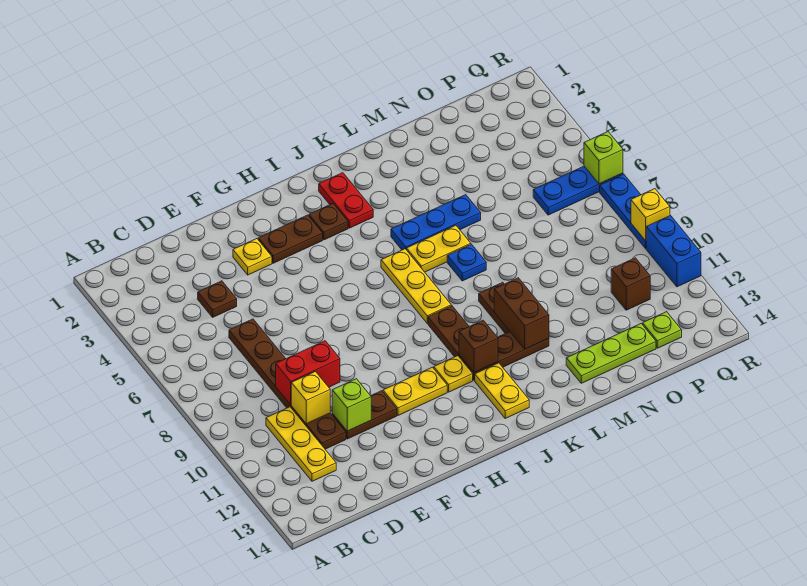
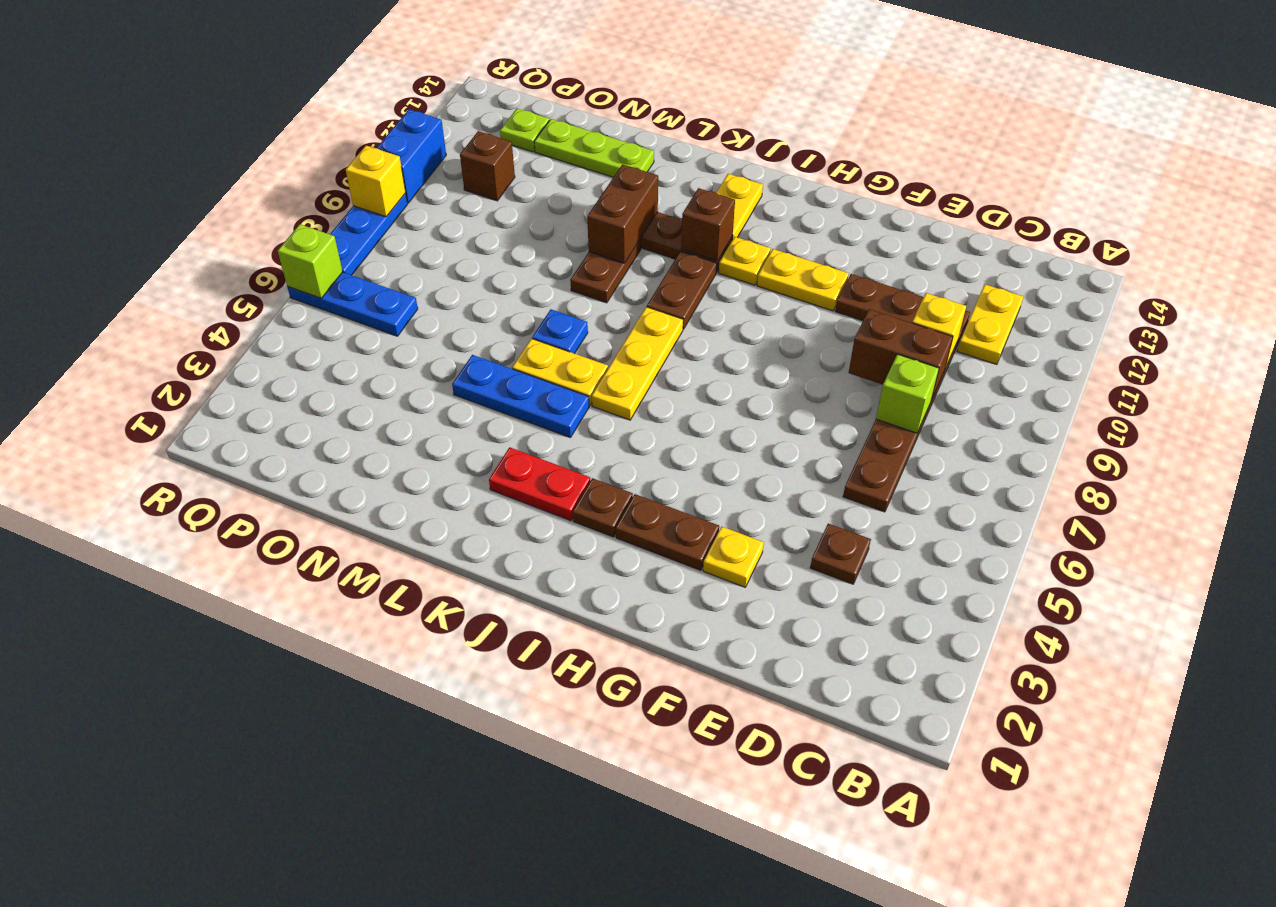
yellow 1x3 plate [266,407,336,481] -> yellow 1x2 plate [957,284,1023,365]
red 1x2 brick [276,341,340,405] -> brown 1x2 brick [849,309,953,400]
lime 1x1 brick [332,379,371,431] -> lime 1x1 brick moved to [876,354,939,433]
red 1x2 plate [319,173,373,228] -> red 1x2 plate turned to [489,447,590,521]

